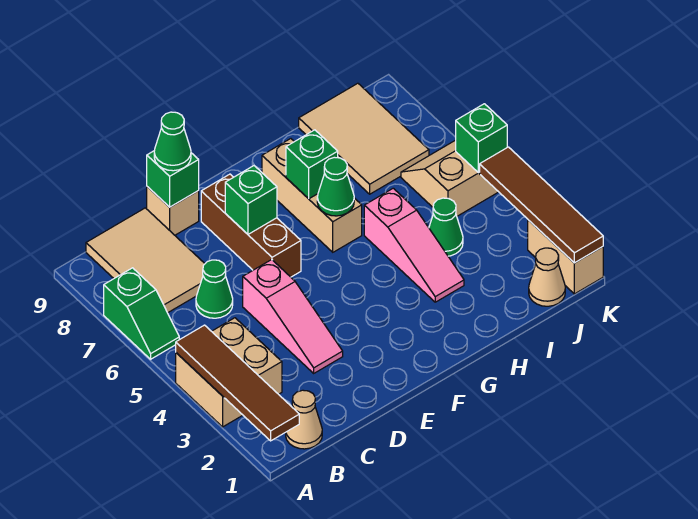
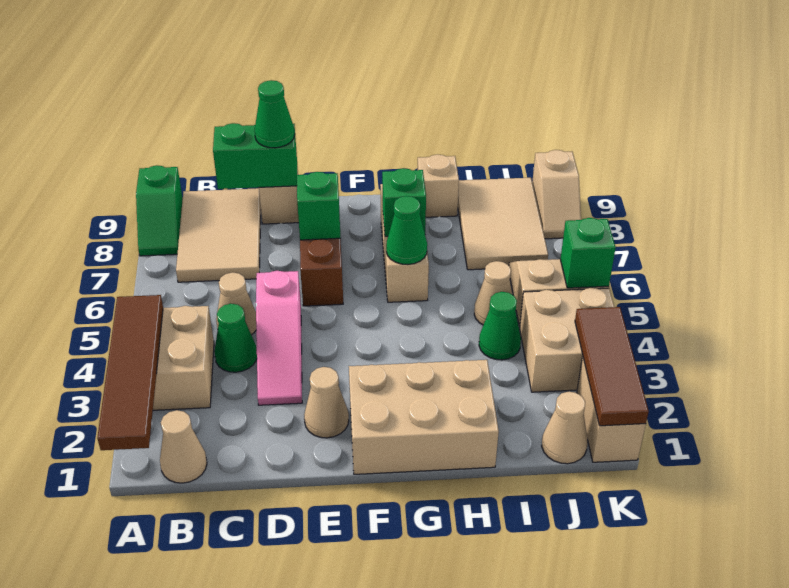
green 1x2 slope [104,268,179,359] -> green 1x2 slope moved to [136,165,183,256]
none -> tan 1x1 cone [216,272,256,335]
green 1x1 cone [196,260,233,318] -> green 1x1 cone moved to [214,304,257,372]
green 1x1 brick [147,151,199,207] -> green 1x2 brick [213,123,297,189]
none -> tan 1x1 cone [304,367,349,438]
none -> tan 2x3 brick [349,360,499,474]
pink 1x3 slope [364,188,464,302] -> none
none -> tan 1x1 brick [418,154,459,217]
none -> tan 1x1 cone [474,261,513,325]
none -> tan 2x2 brick [520,288,614,392]
brown 1x4 tile [480,147,603,263] -> brown 1x3 tile [575,307,649,426]
none -> tan 1x2 slope [532,150,581,239]

